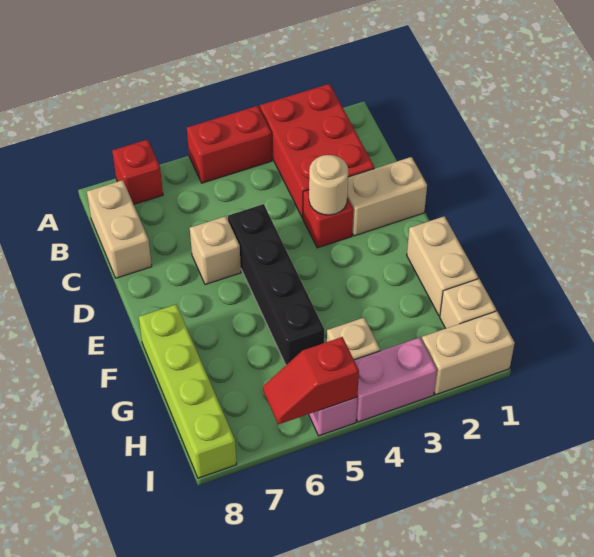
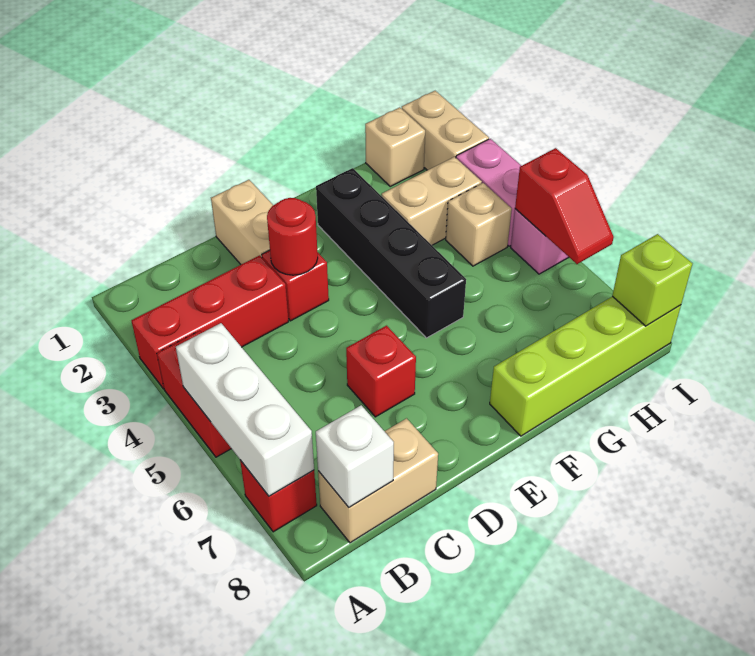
red 2x3 brick [260,84,375,218] -> red 1x3 brick [131,255,289,389]
none -> white 1x3 brick [176,323,314,496]
none -> white 1x1 brick [316,405,394,507]
tan 1x1 round brick [309,155,348,215] -> red 1x1 round brick [267,198,318,275]
black 1x4 brick [228,204,324,365] -> black 1x4 brick turned to [316,168,466,338]
tan 1x1 brick [190,216,241,285] -> red 1x1 brick [346,326,416,417]
tan 1x2 brick [407,216,478,316] -> tan 1x2 brick moved to [382,157,482,245]
none -> lime 1x1 brick [612,234,692,326]

